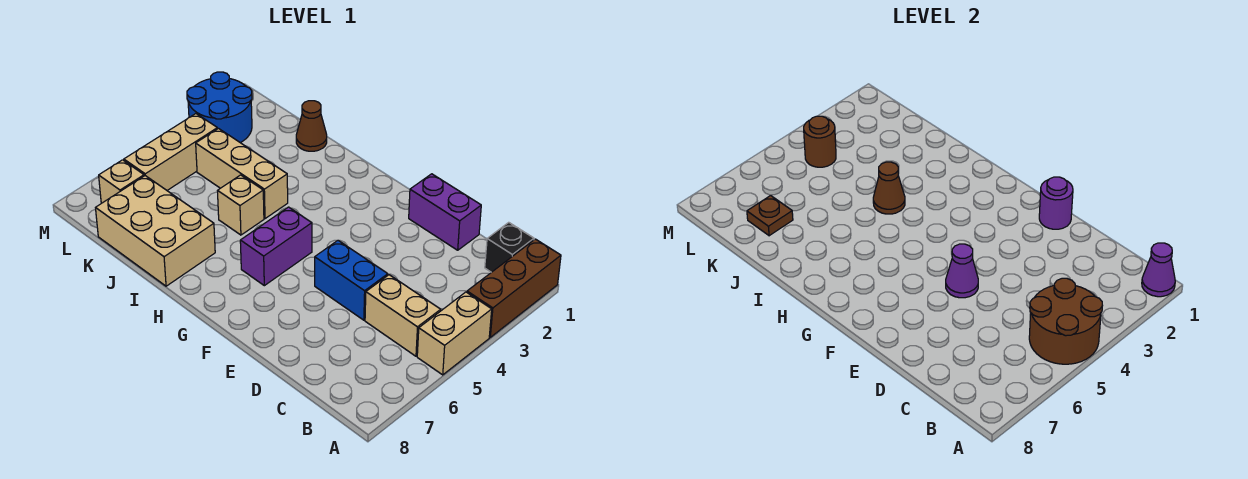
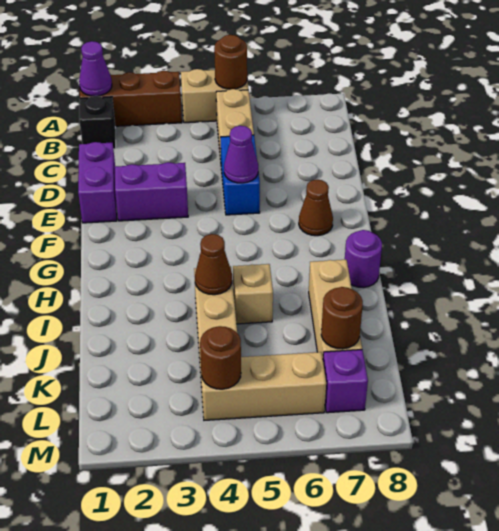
brown 2x2 round brick [1029,278,1103,364] -> brown 1x1 round brick [214,35,247,89]
purple 1x1 round brick [1039,177,1073,229] -> purple 1x1 round brick moved to [345,230,382,288]
purple 1x2 brick [240,207,312,286] -> purple 1x2 brick moved to [115,162,188,221]
tan 2x3 brick [96,176,215,286] -> tan 1x3 brick [309,260,362,358]
brown 1x1 cone [296,101,327,151] -> brown 1x1 cone moved to [299,180,333,236]
brown 1x1 plate [747,196,793,236] -> brown 1x1 round brick [321,287,363,349]
blue 2x2 round brick [187,72,252,143] -> none
tan 1x1 brick [99,160,144,203] -> purple 1x1 brick [323,350,368,413]

